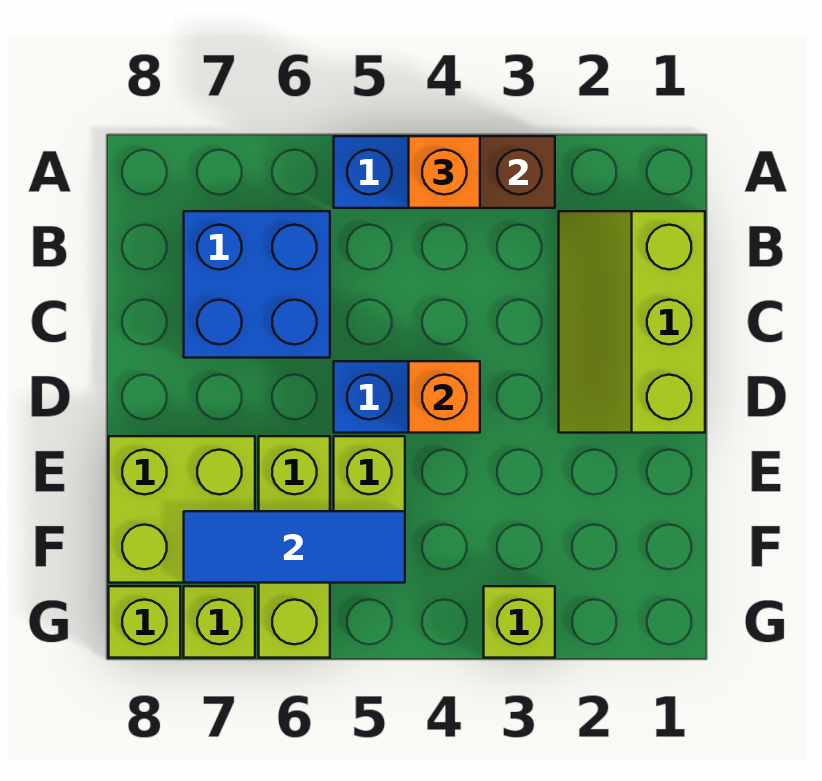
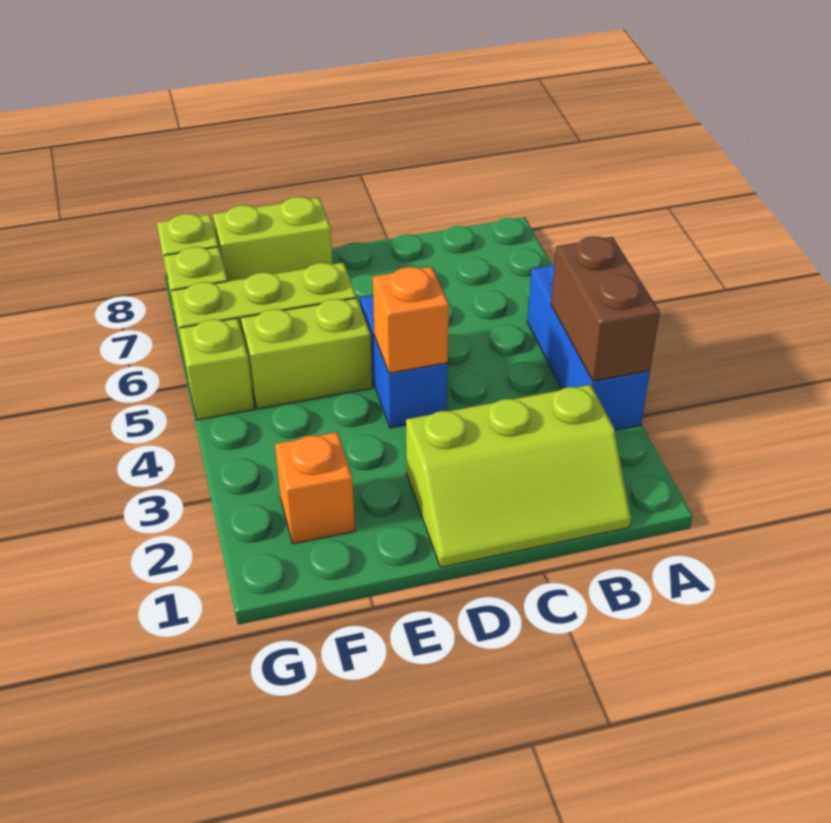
orange 1x1 brick [409,136,480,208] -> orange 1x1 brick moved to [275,432,355,544]
lime 2x3 slope [559,211,705,433] -> lime 2x3 slope turned to [406,385,631,567]
blue 2x2 brick [184,211,330,358] -> none
lime 2x2 brick [109,436,255,583] -> lime 1x2 brick [213,197,333,281]
blue 1x3 tile [184,511,405,583] -> none
lime 1x1 brick [484,586,555,658] -> lime 1x1 brick moved to [180,318,254,420]

